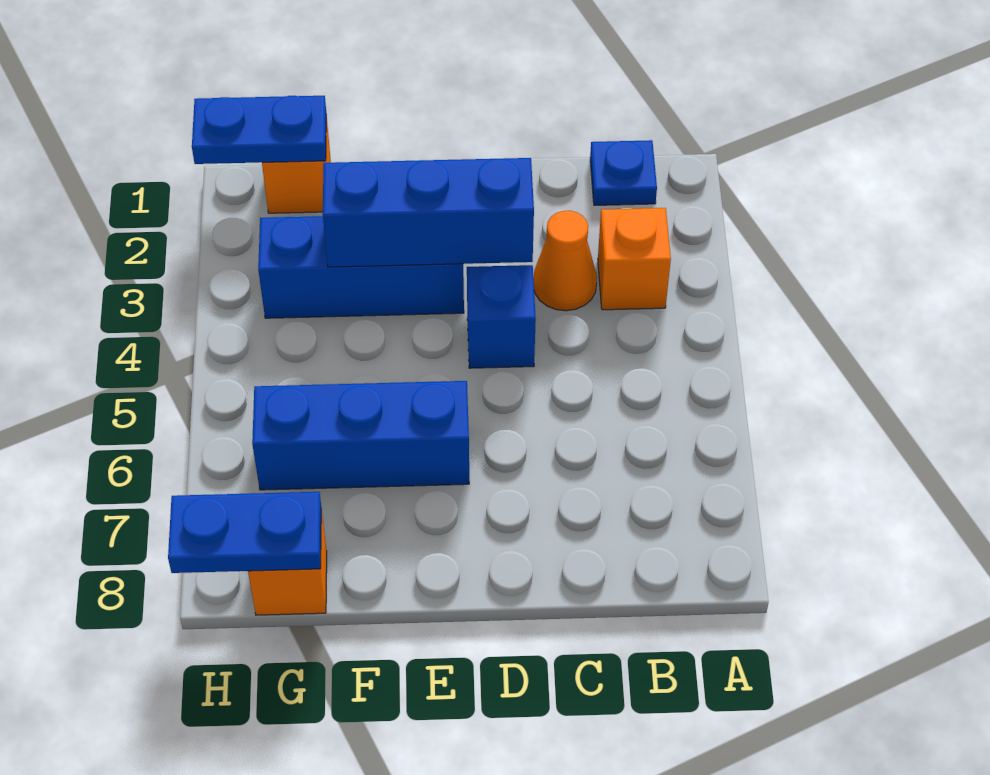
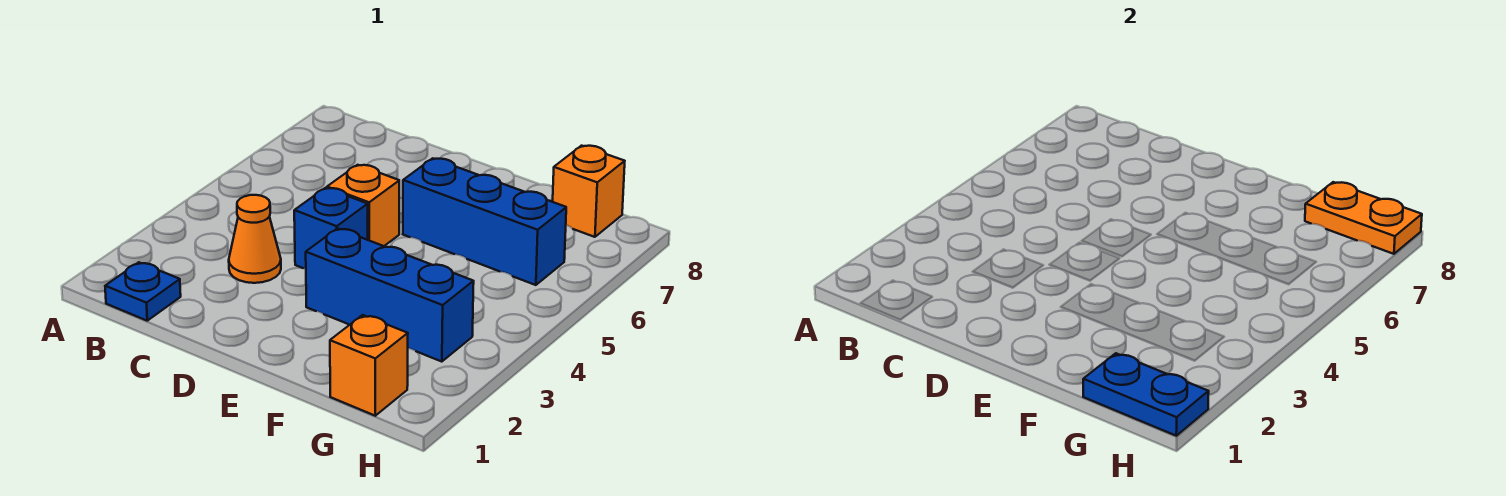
orange 1x1 brick [598,208,671,310] -> orange 1x1 brick moved to [327,165,399,246]
blue 1x3 brick [323,158,534,267] -> none
blue 1x2 plate [168,492,321,573] -> orange 1x2 plate [1305,182,1422,254]

